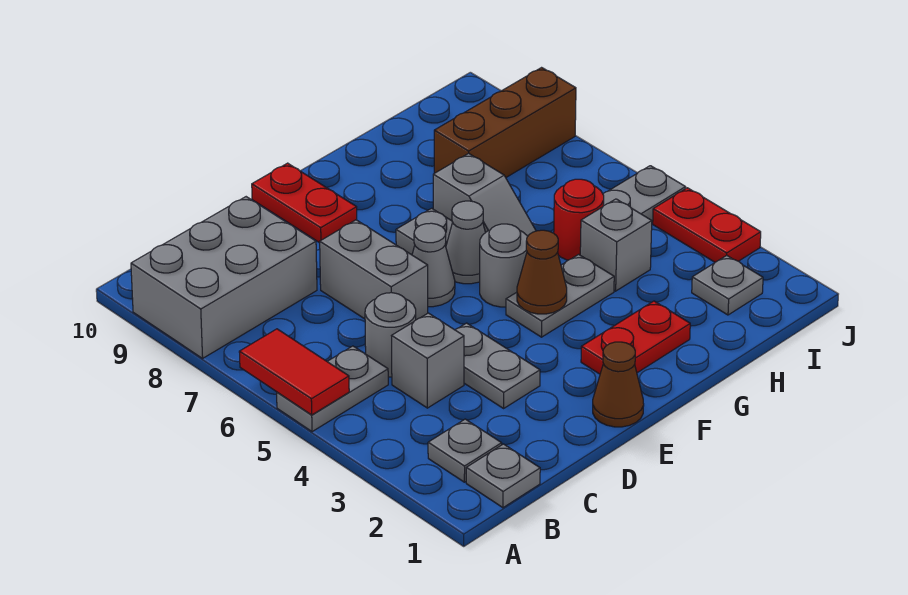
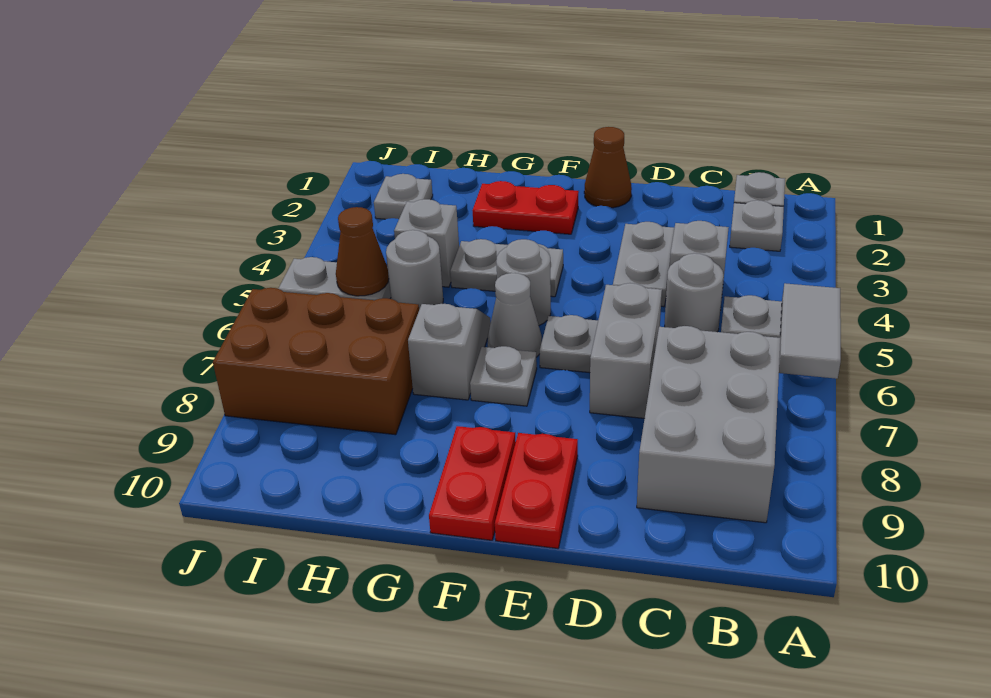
red 1x2 tile [239,329,349,415] -> grey 1x2 tile [779,283,841,379]
grey 2x3 brick [131,197,317,358] -> grey 2x3 brick turned to [637,326,780,523]
grey 1x1 cone [412,223,455,307] -> grey 1x1 plate [540,315,598,373]
brown 1x1 cone [517,230,567,314] -> brown 1x1 cone moved to [336,207,389,296]
red 1x1 round brick [554,179,604,260] -> grey 1x1 round brick [386,230,443,310]
brown 1x3 brick [434,68,576,177] -> brown 2x3 brick [213,288,419,435]
red 1x2 plate [653,188,761,262] -> red 1x2 plate moved to [429,426,516,540]

